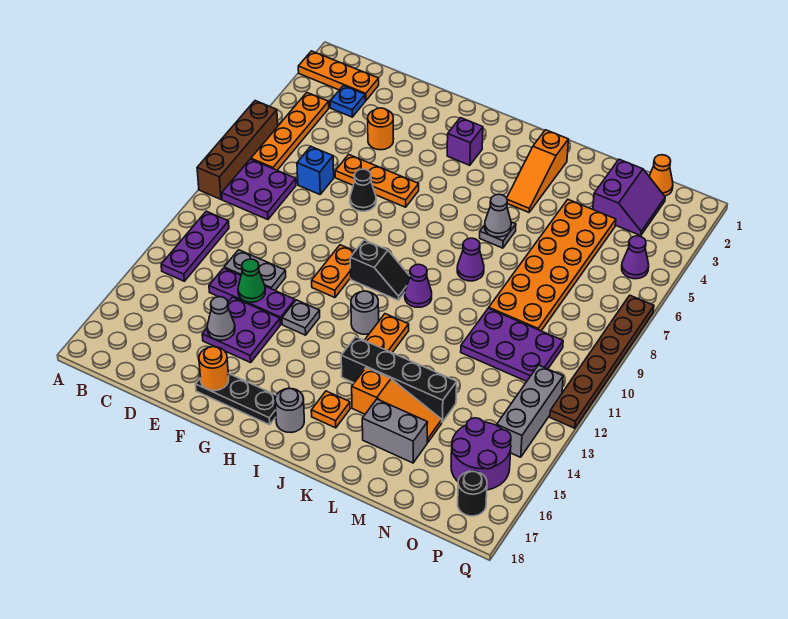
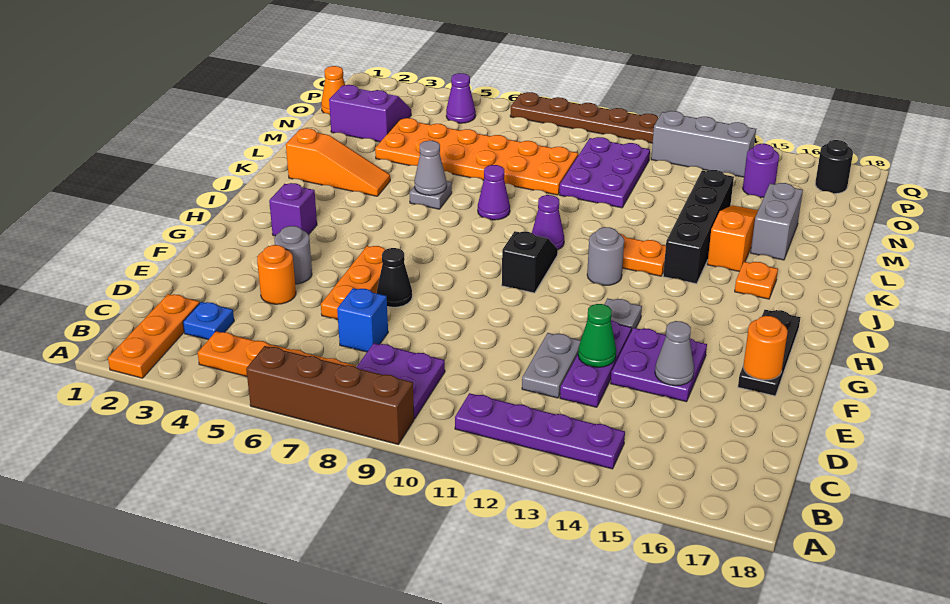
purple 1x3 plate [161,211,229,281] -> purple 1x4 plate [455,393,625,469]
orange 1x2 plate [312,245,355,298] -> none
grey 1x1 round brick [275,388,304,433] -> grey 1x1 round brick moved to [274,226,312,284]
purple 2x2 round brick [451,418,511,490] -> purple 1x1 round brick [743,144,779,198]

